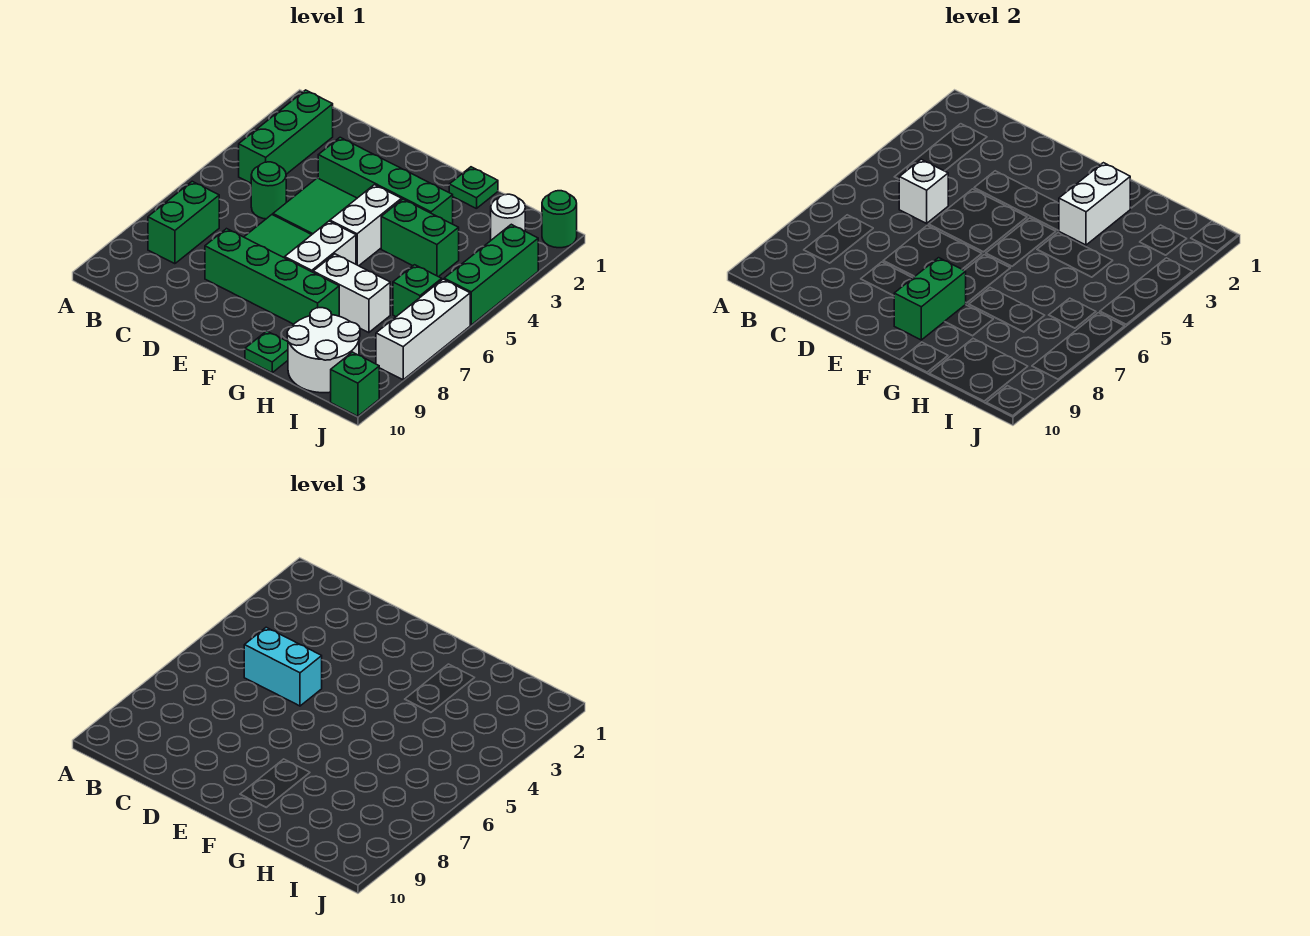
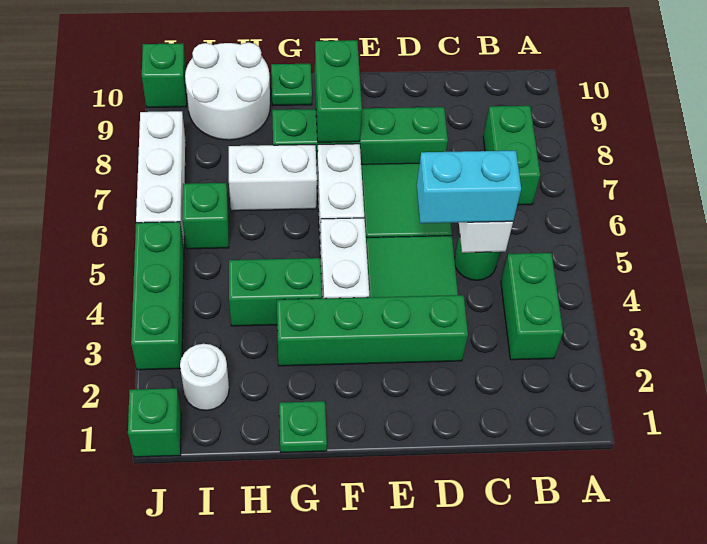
green 1x3 brick [239,90,333,183] -> green 1x2 brick [501,253,563,360]
white 1x2 brick [1059,163,1130,245] -> none
green 1x1 round brick [542,191,577,248] -> green 1x1 brick [128,388,181,457]

